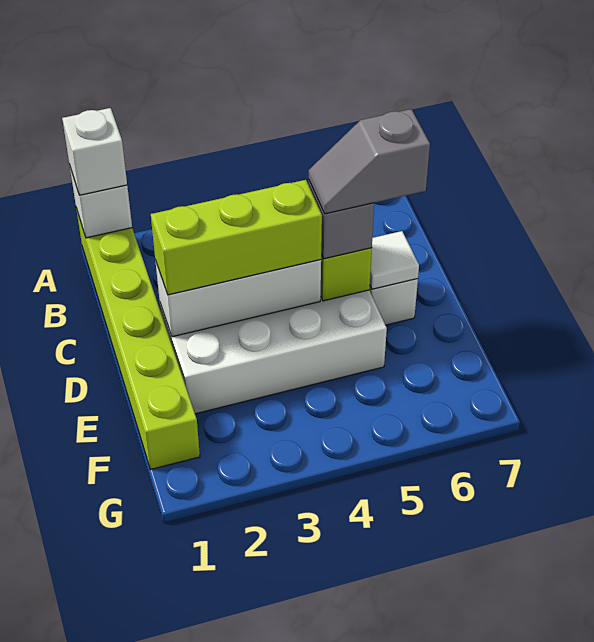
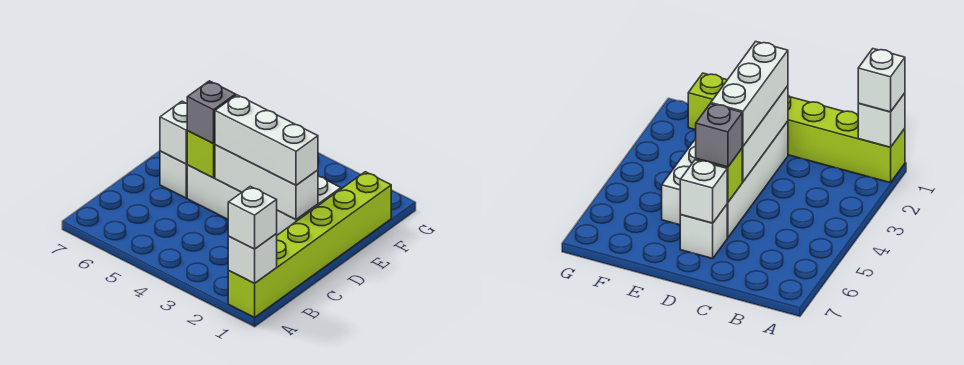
lime 1x3 brick [151,180,322,295] -> white 1x3 brick [215,95,318,185]
grey 1x2 slope [309,109,430,214] -> none
white 1x1 tile [370,231,419,289] -> white 1x1 brick [160,101,187,164]

